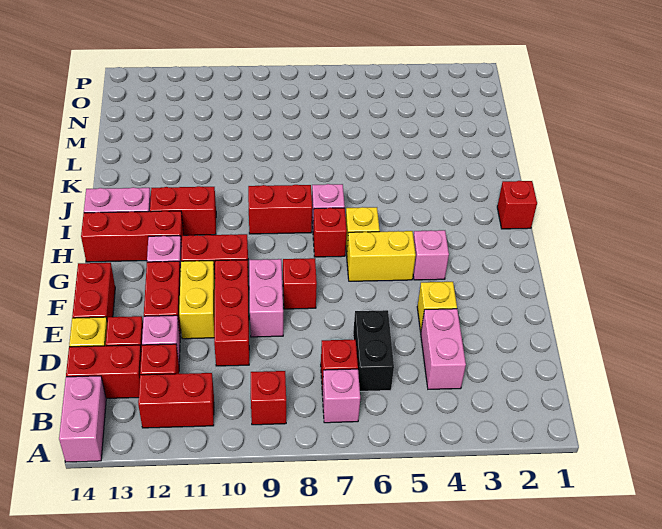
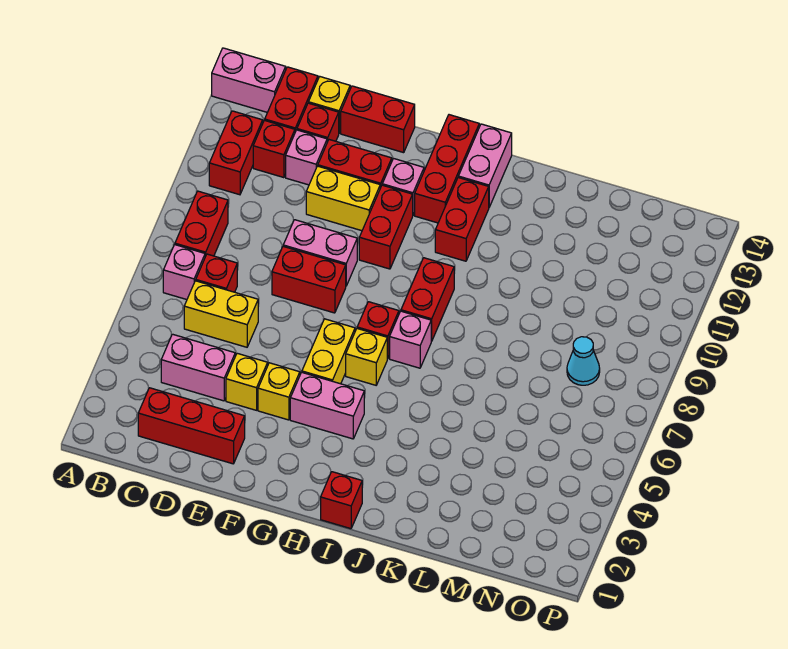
red 1x1 brick [251,371,286,425] -> red 1x2 brick [175,191,228,257]
black 1x2 brick [353,310,394,391] -> yellow 1x2 brick [184,281,258,347]
red 1x3 brick [214,260,249,366] -> red 1x3 brick moved to [138,388,245,464]
none -> yellow 1x1 brick [258,363,300,420]
red 1x1 brick [283,258,317,309] -> red 1x2 brick [272,246,346,313]
pink 1x1 brick [413,230,449,280] -> pink 1x2 brick [290,372,364,439]
none -> cyan 1x1 cone [567,337,600,385]

